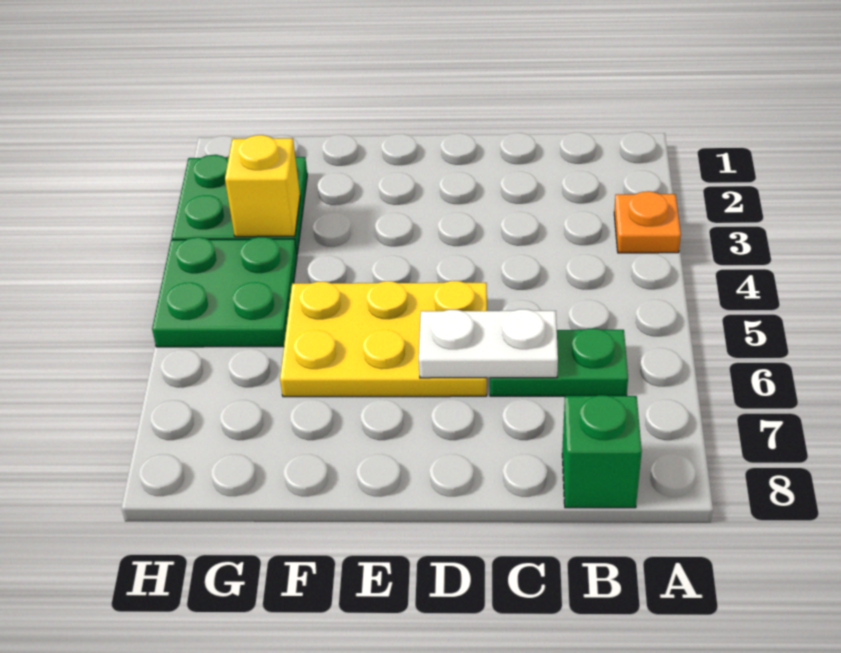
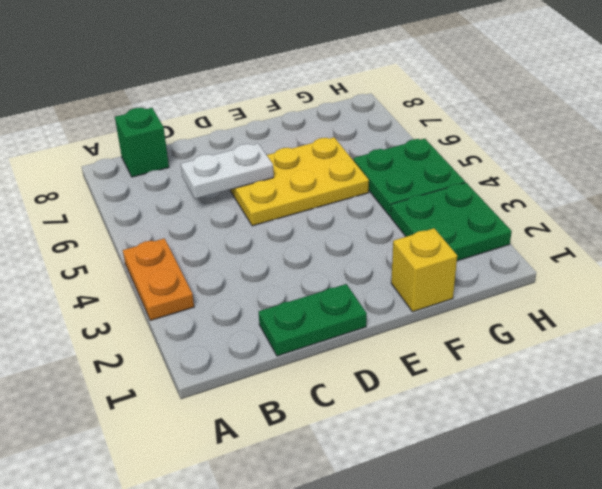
orange 1x1 plate [614,191,681,253] -> orange 1x2 plate [123,238,194,320]
green 1x2 plate [490,329,628,396] -> green 1x2 plate moved to [259,284,367,356]
yellow 1x1 brick [225,135,300,237] -> yellow 1x1 brick moved to [391,228,457,312]

